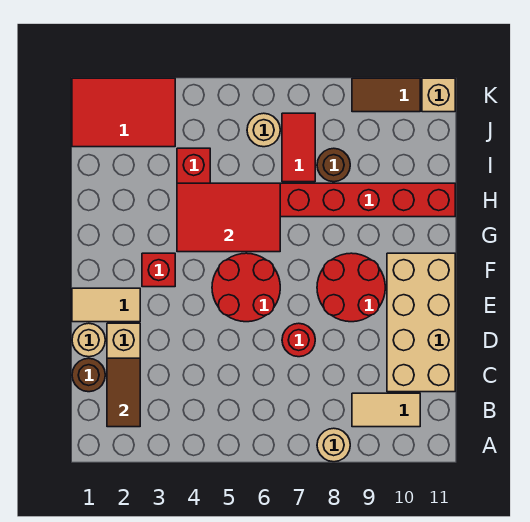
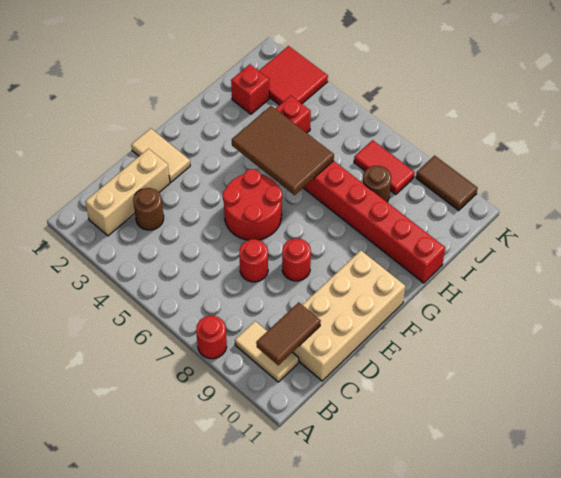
tan 1x1 round brick [317,428,350,462] -> red 1x1 round brick [196,316,227,359]
brown 1x2 tile [107,358,140,427] -> brown 1x2 tile moved to [256,302,321,365]
brown 1x1 round brick [72,358,105,392] -> brown 1x1 round brick moved to [133,188,164,230]
tan 1x1 round brick [72,323,105,357] -> none
red 2x2 round brick [317,253,385,322] -> red 1x1 round brick [282,238,311,281]
red 1x1 brick [142,253,175,287] -> red 1x1 brick moved to [231,64,269,114]
red 2x3 tile [177,183,280,252] -> brown 2x3 tile [232,106,334,195]
red 1x2 tile [282,113,315,182] -> red 1x2 tile turned to [354,140,415,195]
red 2x3 tile [72,78,175,147] -> red 2x2 tile [259,46,328,105]
tan 1x1 round brick [247,113,280,147] -> none
tan 1x1 brick [422,78,455,112] -> none

